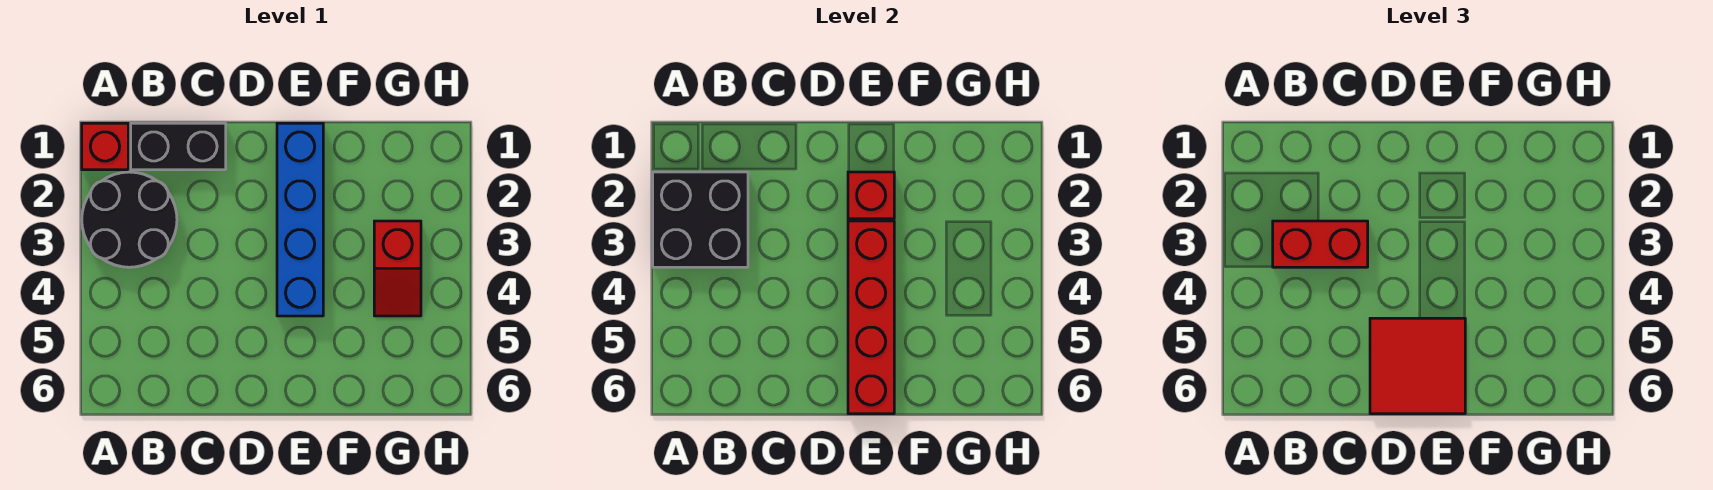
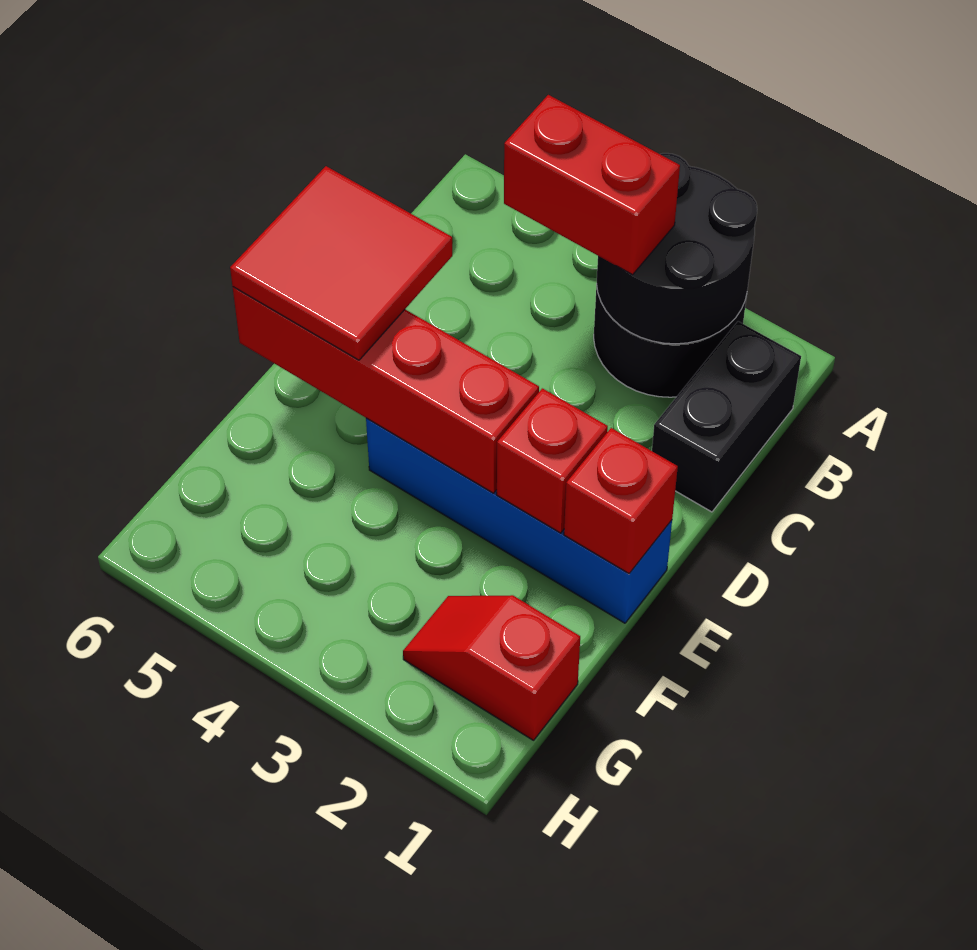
red 1x1 brick [82,123,128,170] -> red 1x1 brick moved to [564,428,678,574]
black 2x2 brick [653,172,748,267] -> black 2x2 round brick [597,153,757,344]
red 1x2 brick [1273,221,1368,267] -> red 1x2 brick turned to [504,95,680,275]
red 1x2 slope [374,221,421,316] -> red 1x2 slope moved to [403,595,580,740]

